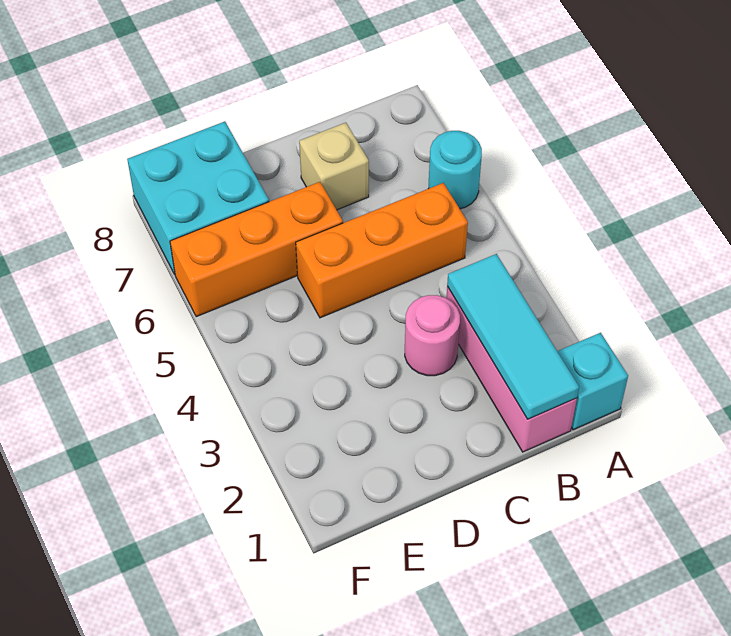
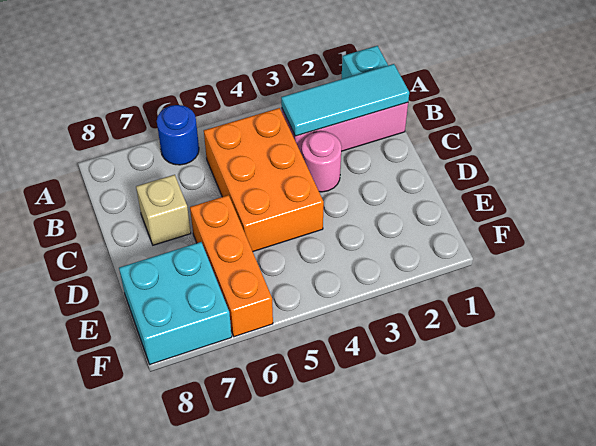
cyan 1x1 round brick [429,131,482,209] -> blue 1x1 round brick [157,105,199,165]
orange 1x3 brick [296,183,468,318] -> orange 2x3 brick [204,108,324,251]

